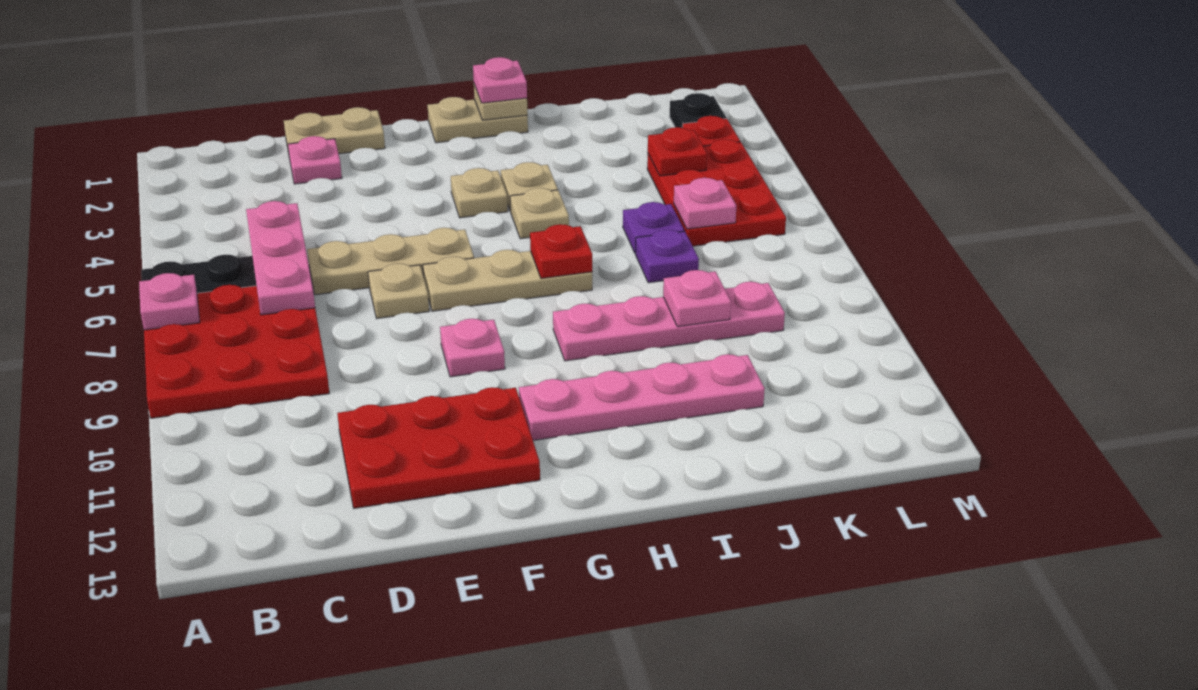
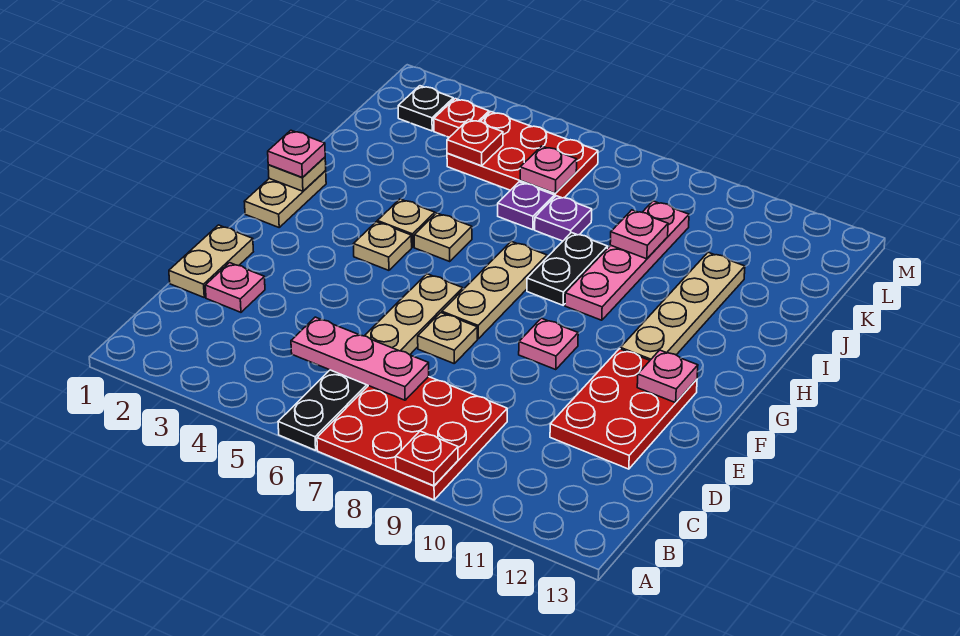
pink 1x1 plate [139,273,200,330] -> pink 1x1 plate moved to [637,350,698,403]
pink 1x4 plate [519,354,765,440] -> tan 1x4 plate [620,252,745,360]
red 1x1 plate [530,224,592,278] -> red 1x1 plate moved to [396,431,458,486]
none -> black 1x2 plate [527,233,607,305]

